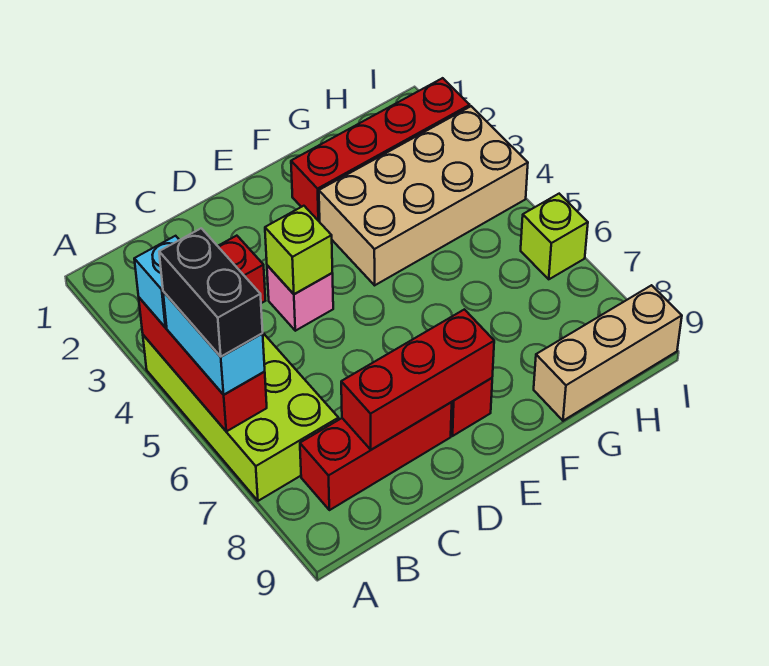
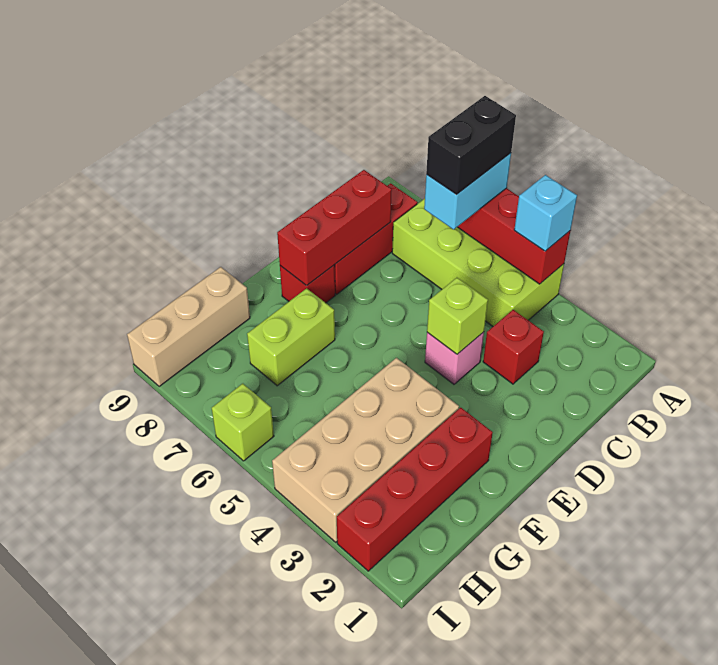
cyan 1x2 brick [163,291,265,395] -> cyan 1x2 brick turned to [424,153,511,229]
black 1x2 brick [159,228,263,357] -> black 1x2 brick turned to [426,96,516,195]
none -> lime 1x2 brick [247,288,335,386]

